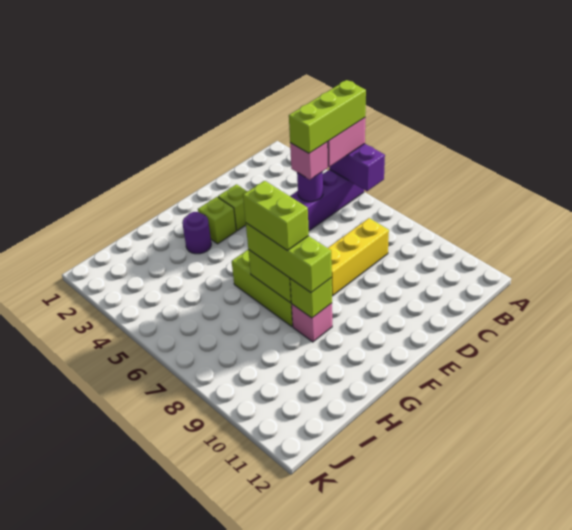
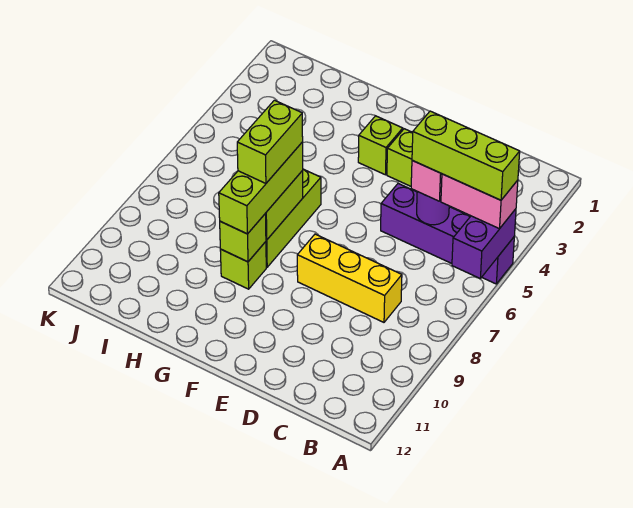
purple 1x1 round brick [182,212,211,254] -> none
pink 1x1 brick [292,303,332,342] -> lime 1x1 brick [220,242,266,289]

